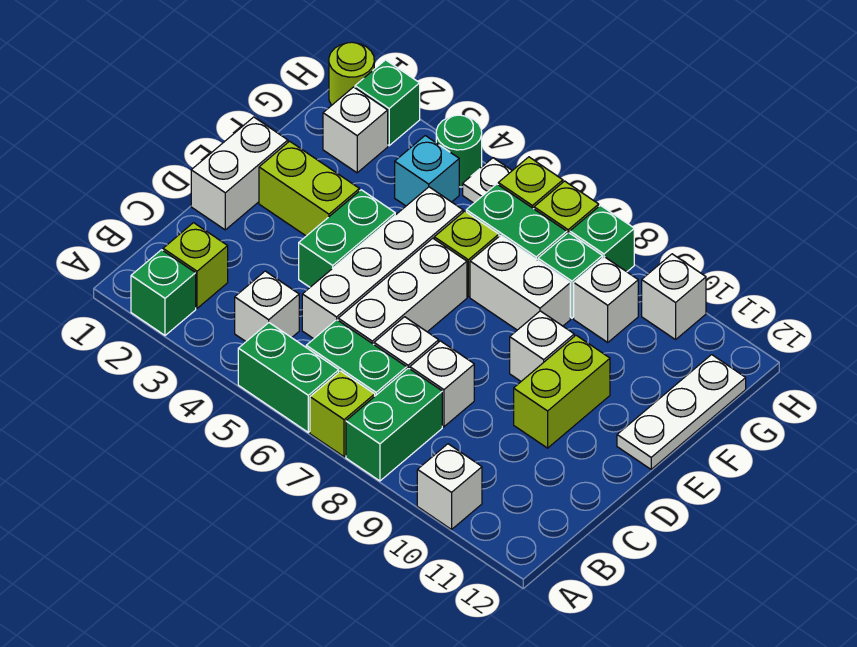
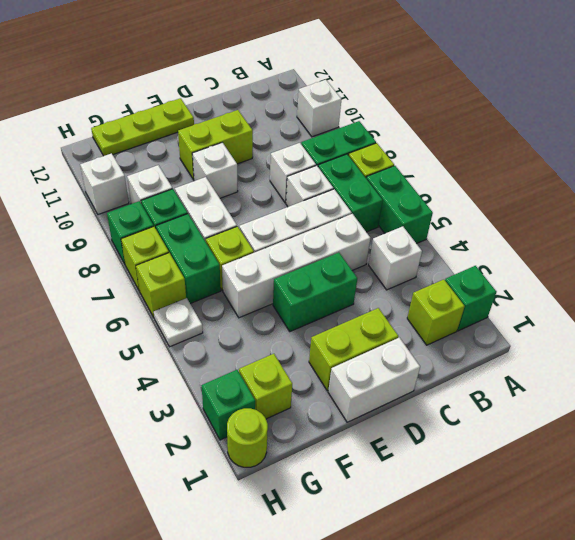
lime 1x2 brick [259,141,359,236] -> lime 1x2 brick turned to [309,308,398,391]
white 1x3 plate [617,355,746,469] -> lime 1x3 plate [91,98,194,156]
white 1x1 brick [323,87,388,173] -> lime 1x1 brick [239,354,292,419]
cyan 1x1 brick [395,136,459,206] -> none
green 1x1 round brick [436,115,482,187] -> none

